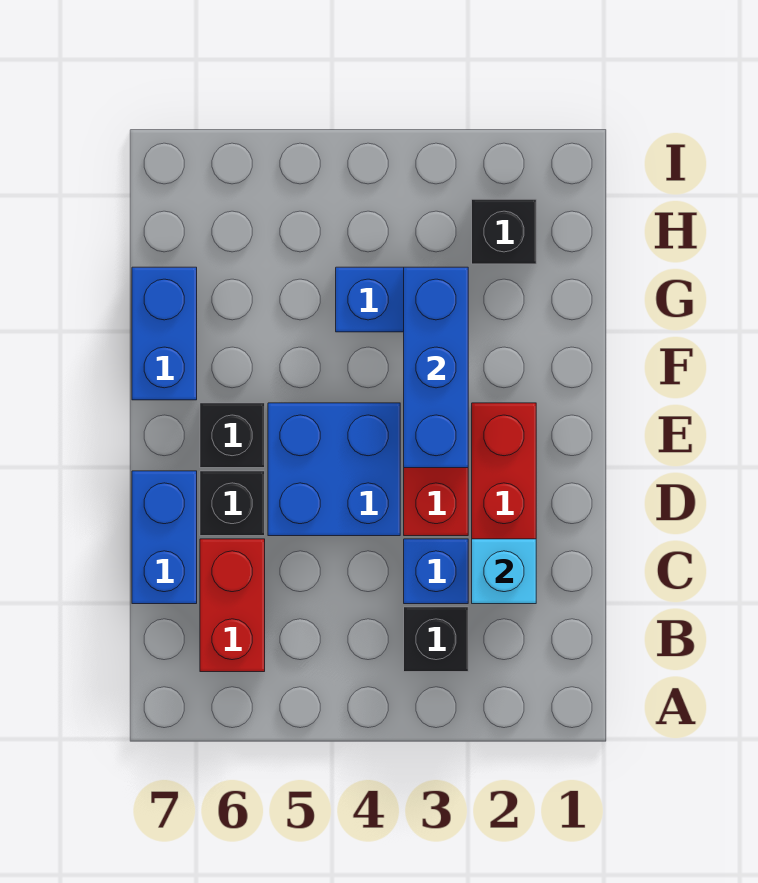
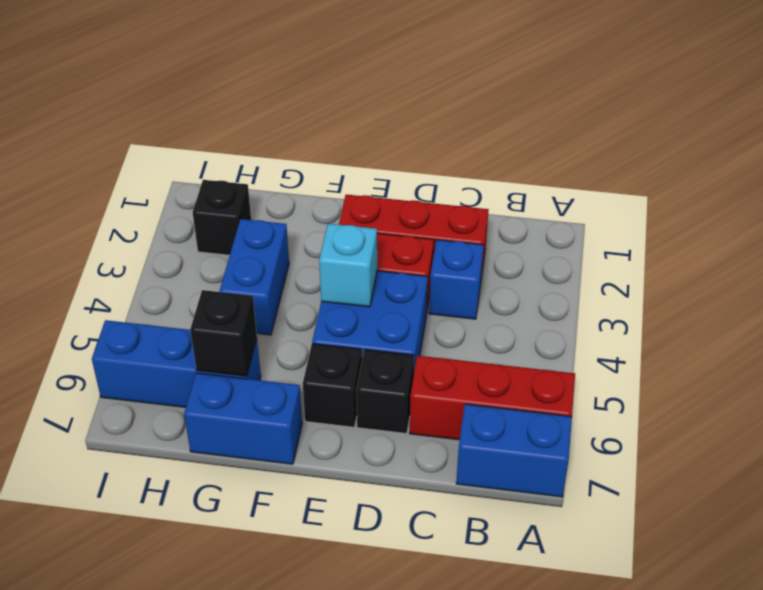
black 1x1 brick [404,607,468,672] -> black 1x1 brick moved to [190,290,257,376]
red 1x2 brick [200,539,265,672] -> red 1x3 brick [410,356,575,440]
cyan 1x1 brick [472,539,536,604] -> cyan 1x1 brick moved to [319,224,377,307]
blue 1x2 brick [132,471,197,604] -> blue 1x2 brick moved to [456,404,572,497]
blue 1x3 brick [404,267,468,468] -> blue 1x3 brick moved to [92,320,261,407]

